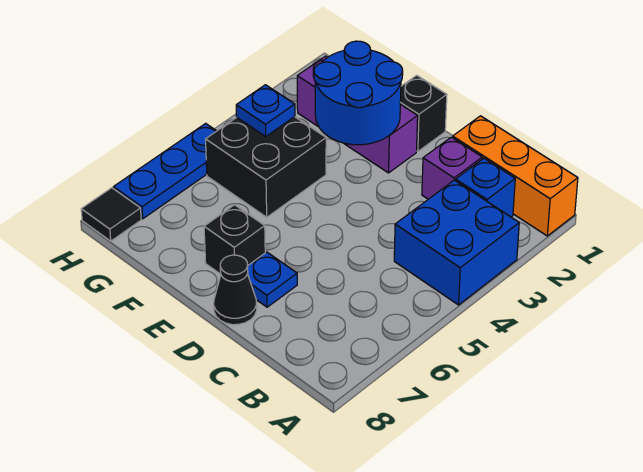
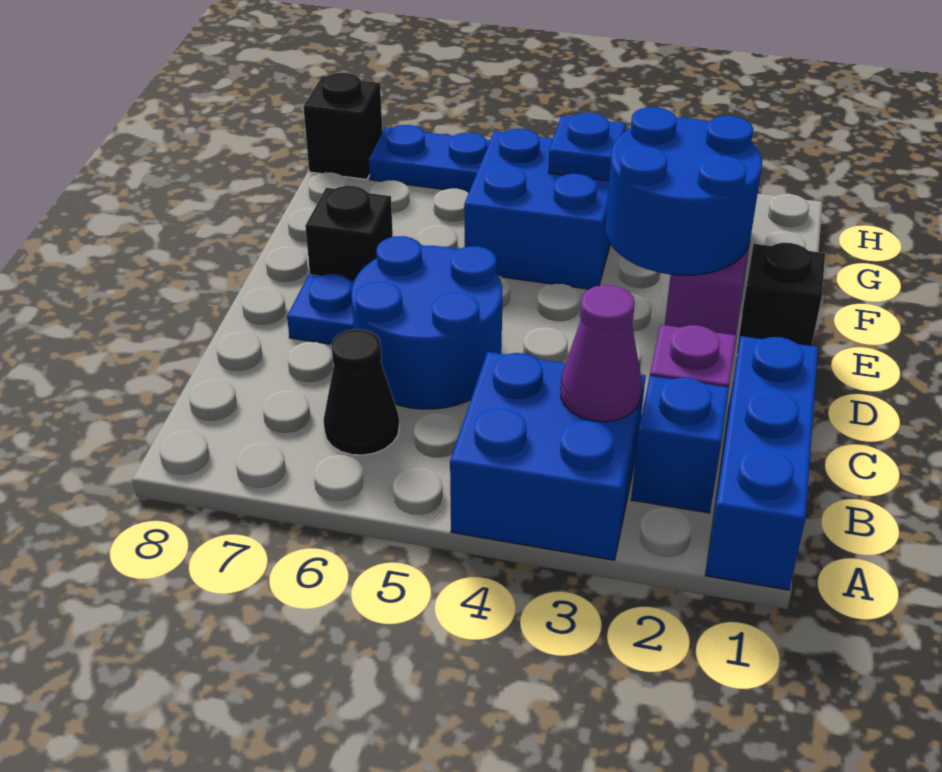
orange 1x3 brick [453,116,578,236] -> blue 1x3 brick [705,336,818,590]
none -> purple 1x1 cone [561,285,642,422]
none -> blue 2x2 round brick [351,236,503,409]
black 1x1 cone [214,255,257,325] -> black 1x1 cone moved to [324,329,399,455]
black 2x2 brick [206,117,326,217] -> blue 2x2 brick [464,129,610,289]
black 1x1 tile [81,188,141,241] -> black 1x1 brick [303,73,382,179]

